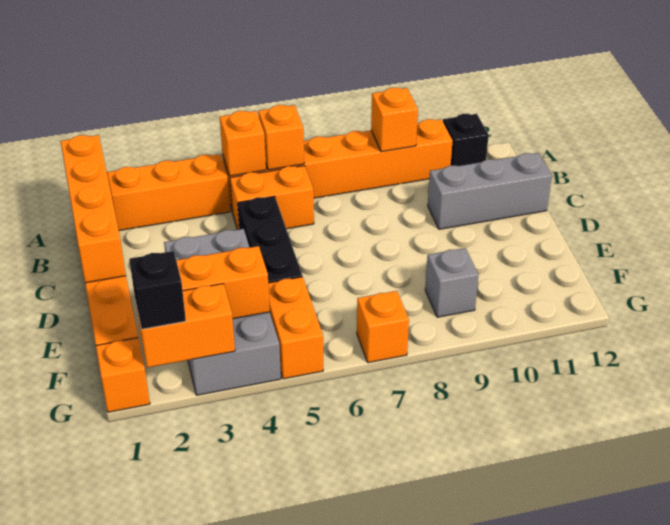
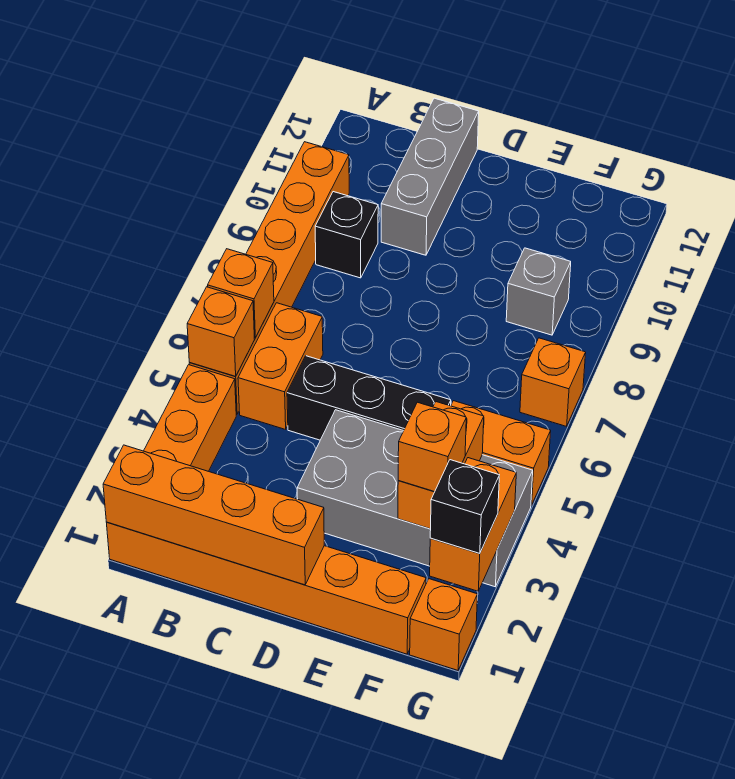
orange 1x1 brick [371,88,418,152] -> orange 1x1 brick moved to [398,402,466,492]
black 1x1 brick [443,114,489,166] -> black 1x1 brick moved to [315,192,378,278]

